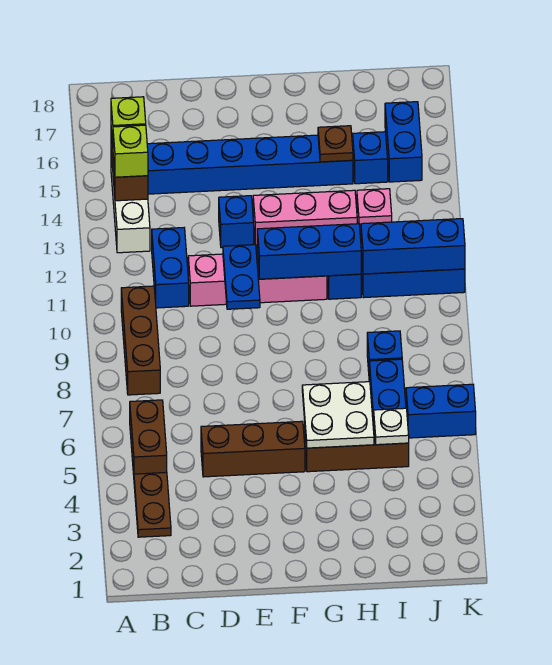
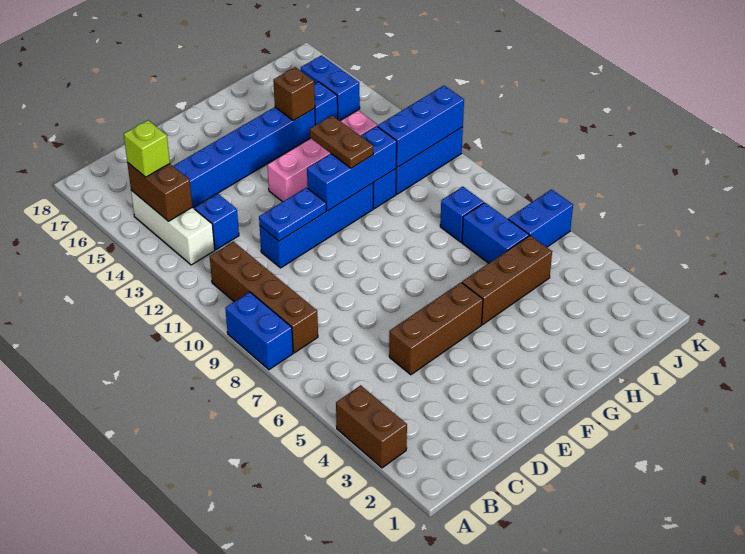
brown 1x2 plate [134,472,171,537] -> brown 1x2 plate moved to [310,115,373,168]
brown 1x2 brick [130,400,167,475] -> brown 1x2 brick moved to [336,385,407,468]
brown 1x3 brick [121,286,160,395] -> brown 1x4 brick [210,242,318,353]
lime 1x1 brick [113,125,148,177] -> none
blue 1x2 brick [152,228,189,308] -> blue 1x2 brick moved to [225,292,293,370]
pink 1x4 brick [188,252,327,306] -> blue 1x4 brick [260,183,373,268]
blue 1x2 plate [223,245,260,309] -> blue 1x2 plate turned to [259,188,326,241]
blue 1x1 brick [219,196,254,248] -> blue 1x1 brick moved to [195,194,239,250]
white 2x2 plate [302,382,374,448] -> none
brown 1x1 plate [318,126,353,162] -> brown 1x1 brick [273,67,315,121]
white 1x1 plate [374,408,409,445] -> none

